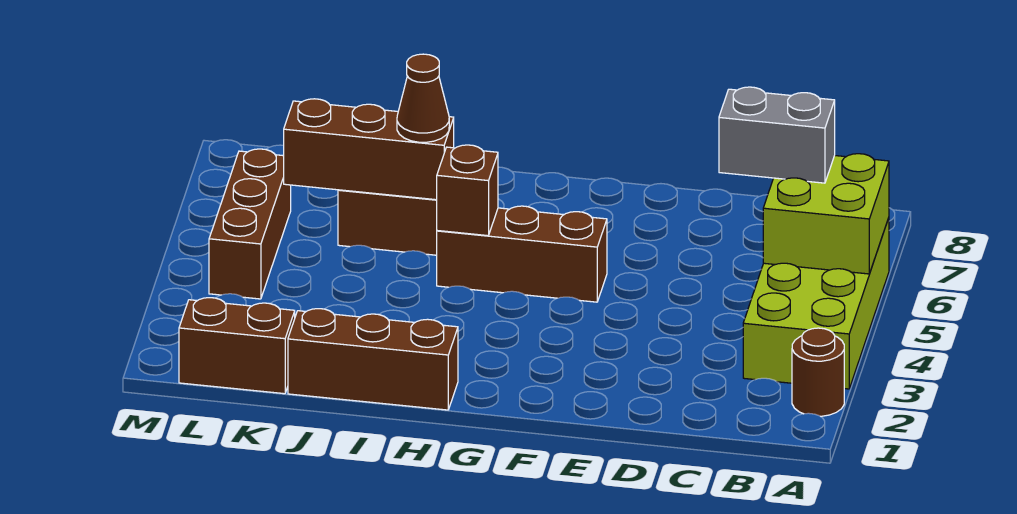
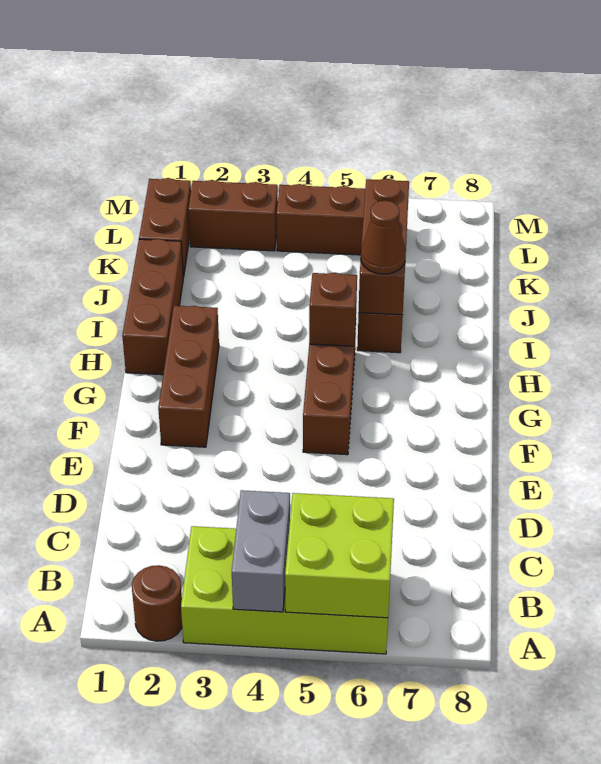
grey 1x2 brick [719,87,835,183] -> grey 1x2 brick moved to [232,490,290,612]
none -> brown 1x3 brick [158,306,219,447]
none -> brown 1x2 brick [188,180,278,251]

